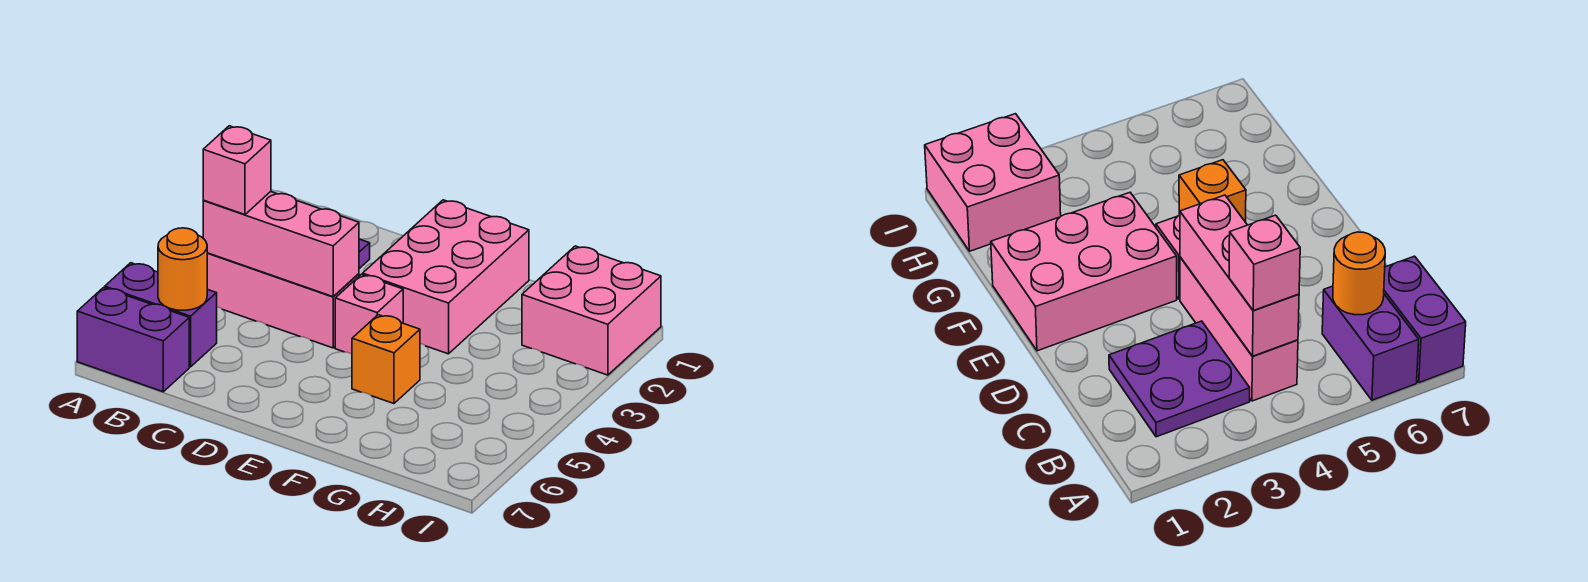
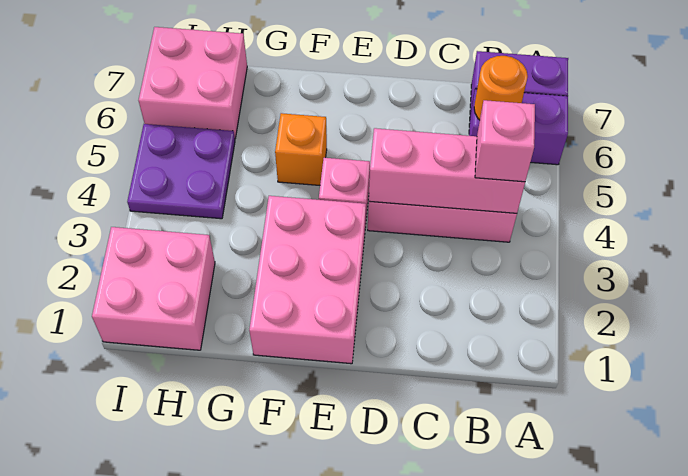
purple 2x2 plate [1109,321,1250,437] -> purple 2x2 plate moved to [127,124,235,219]
none -> pink 2x2 brick [139,27,247,138]

